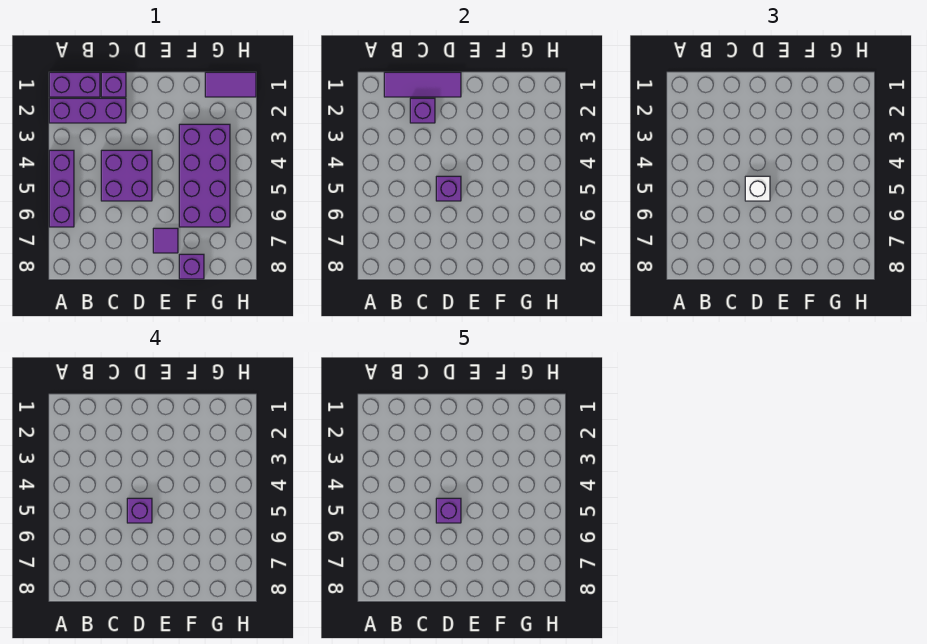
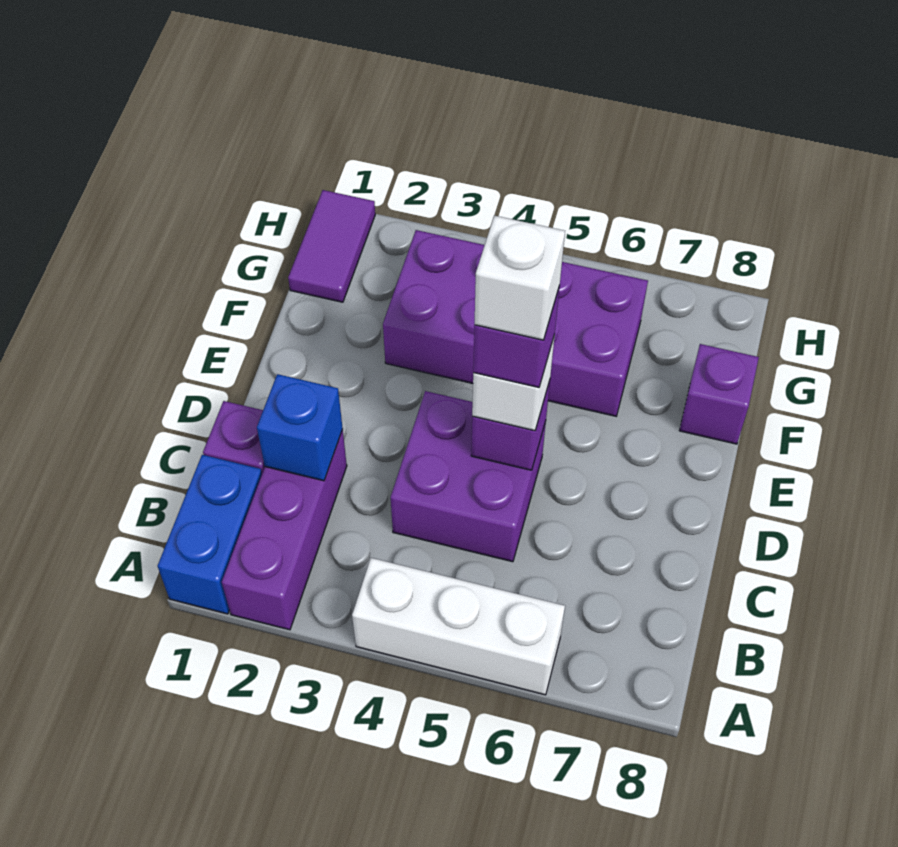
purple 1x2 brick [49,72,100,97] -> blue 1x2 brick [158,455,262,614]
purple 1x3 brick [49,150,74,227] -> white 1x3 brick [352,558,565,695]
purple 1x3 tile [384,72,461,97] -> none
purple 1x1 brick [410,98,435,123] -> blue 1x1 brick [257,374,343,481]
purple 1x1 brick [436,498,461,523] -> white 1x1 brick [475,216,565,340]
purple 1x1 tile [153,228,178,253] -> none

